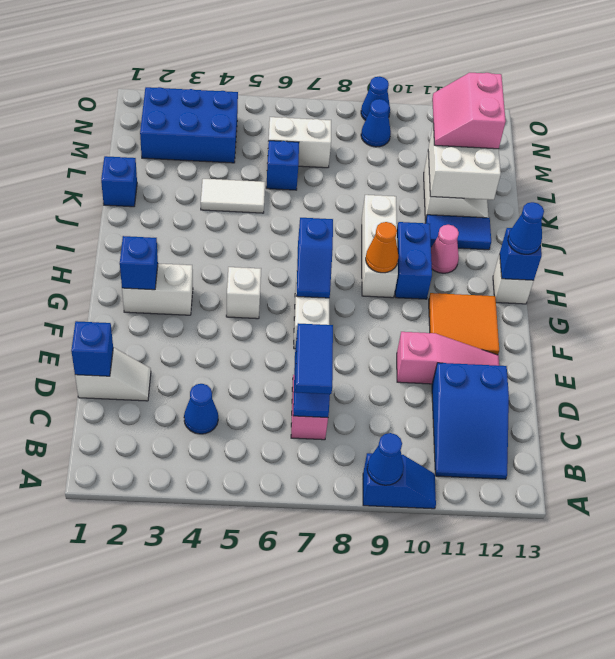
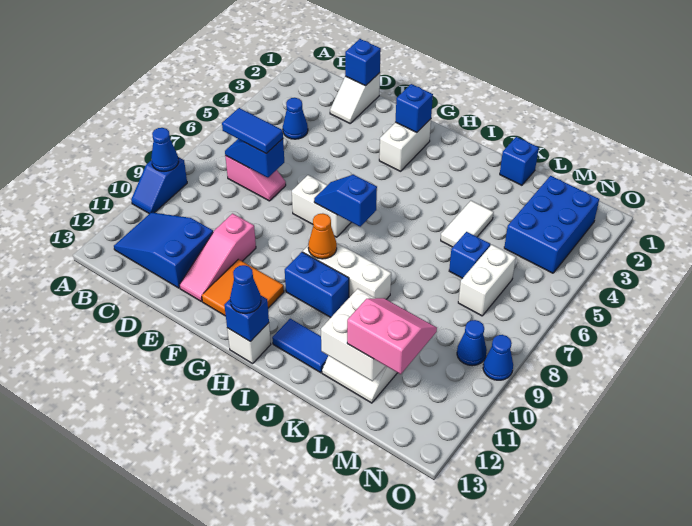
white 1x1 brick [226,267,261,319] -> none
pink 1x1 cone [431,225,459,273] -> none
blue 1x2 tile [425,215,491,250] -> blue 1x2 tile turned to [272,319,328,373]

